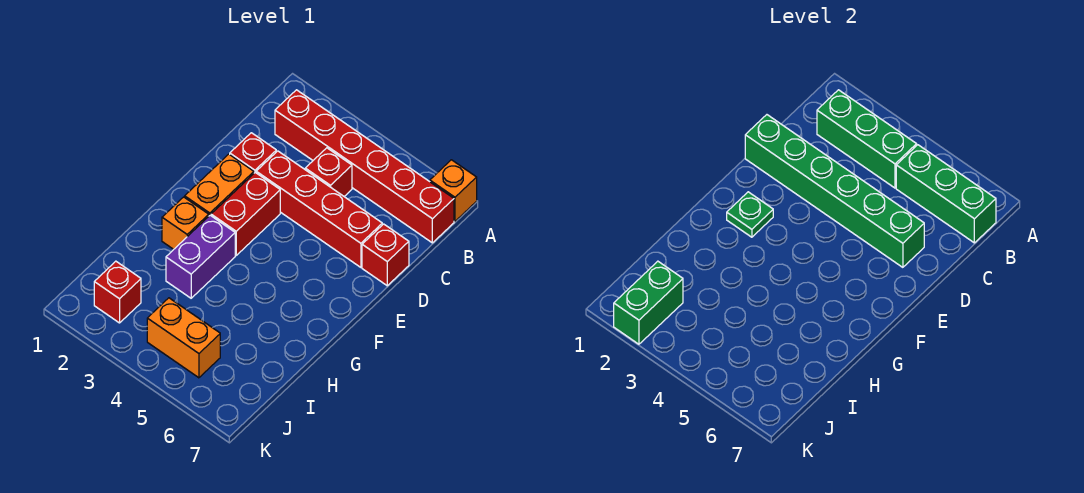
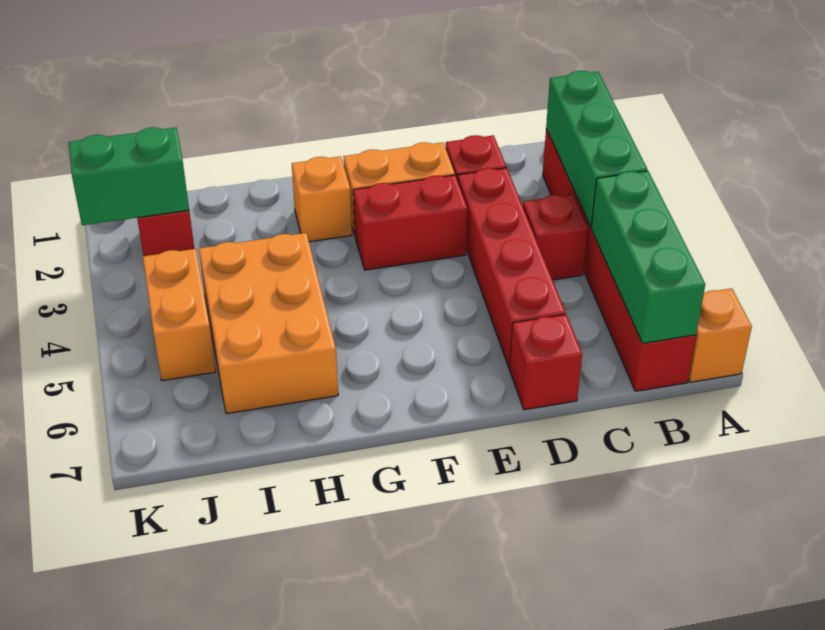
green 1x6 brick [745,115,924,267] -> none
green 1x1 plate [727,192,773,237] -> none
purple 1x2 brick [166,215,235,298] -> none
none -> orange 2x3 brick [199,233,338,414]

